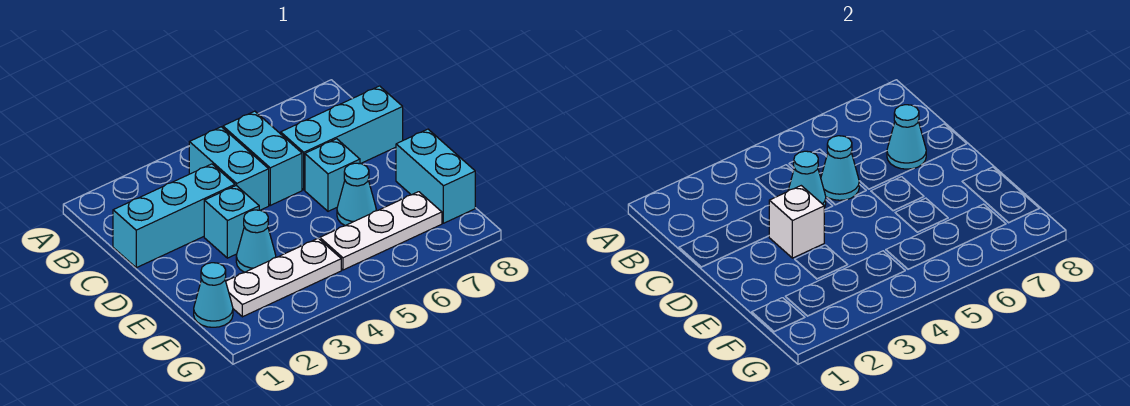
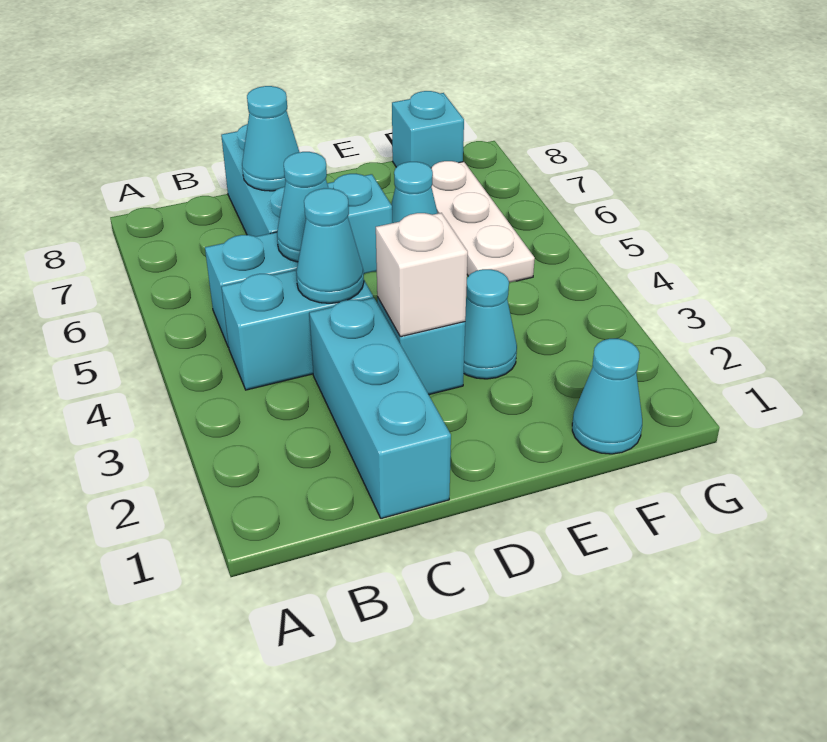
cyan 1x2 brick [396,129,475,223] -> cyan 1x1 brick [392,91,464,168]
white 1x3 plate [226,238,341,317] -> none

